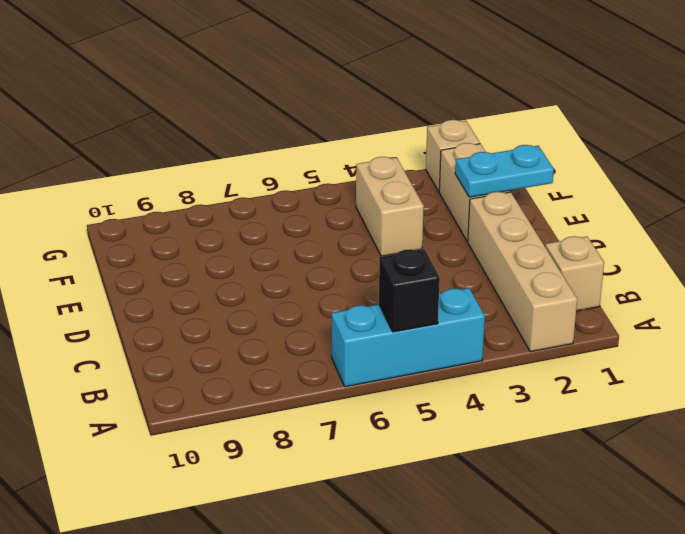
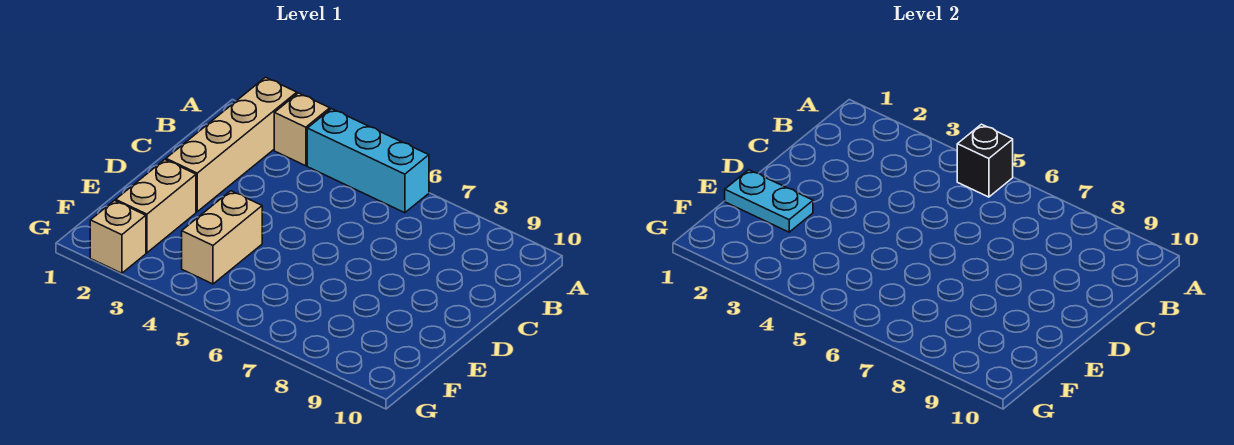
tan 1x1 brick [545,236,604,311] -> tan 1x1 brick moved to [274,93,330,166]

